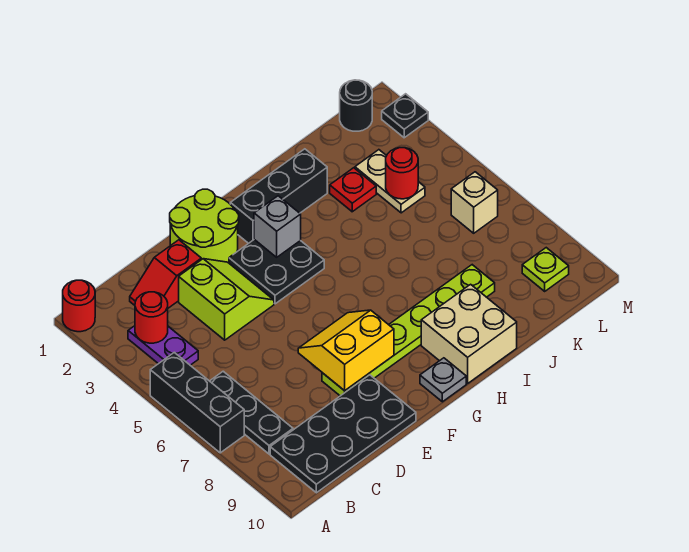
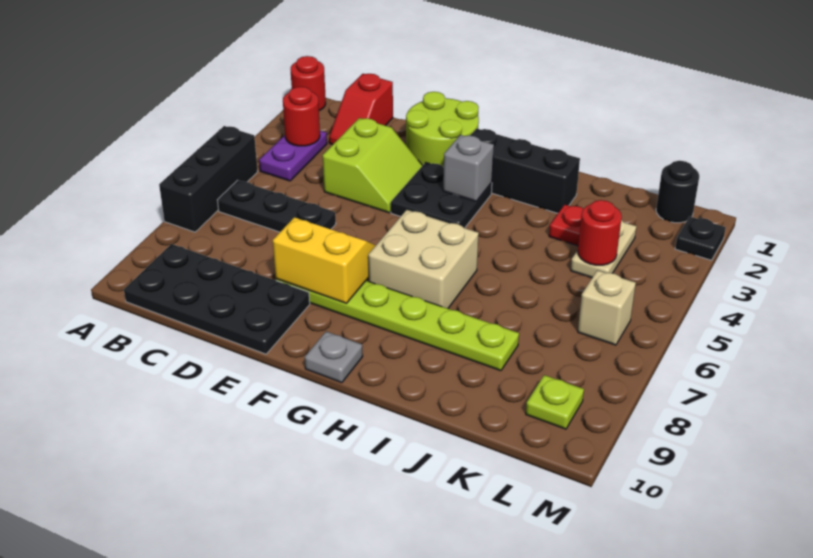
black 1x3 plate [210,371,293,454] -> black 1x3 plate turned to [217,180,336,232]
red 1x2 slope [130,240,201,308] -> red 1x2 slope turned to [329,74,393,145]
tan 2x2 brick [421,284,517,383] -> tan 2x2 brick moved to [368,210,479,308]

